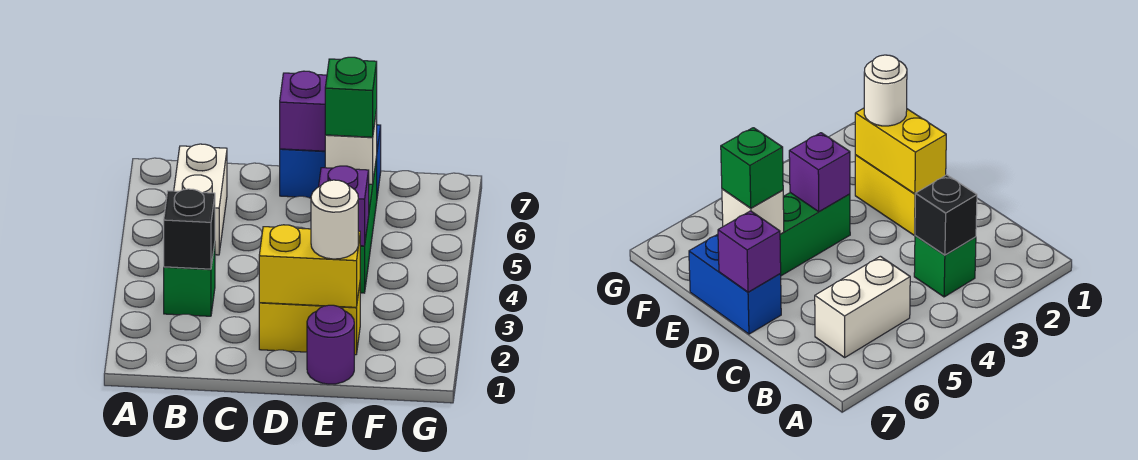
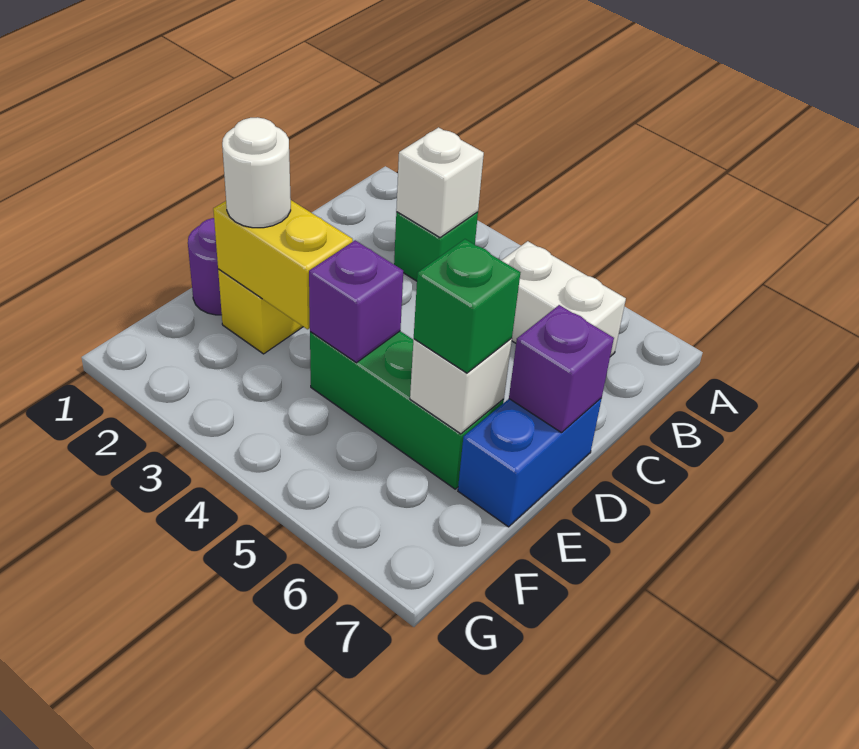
black 1x1 brick [164,189,215,269] -> white 1x1 brick [396,127,484,238]
yellow 1x2 brick [259,225,360,307] -> yellow 1x2 brick turned to [213,200,353,329]

